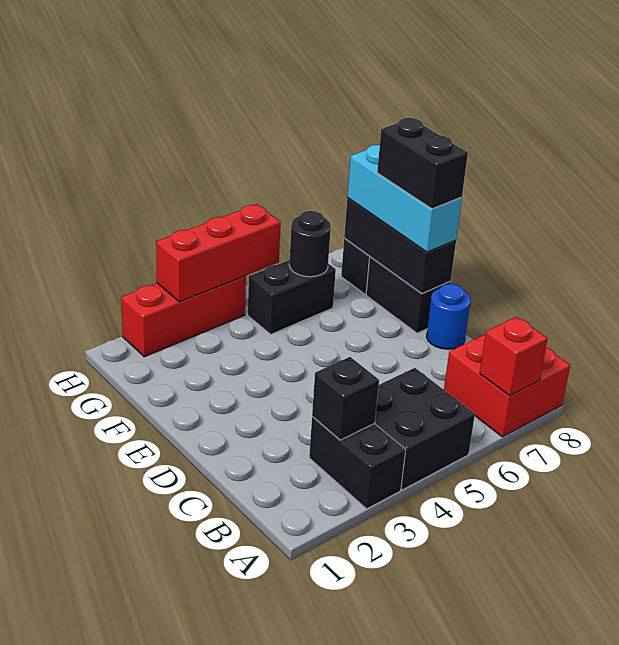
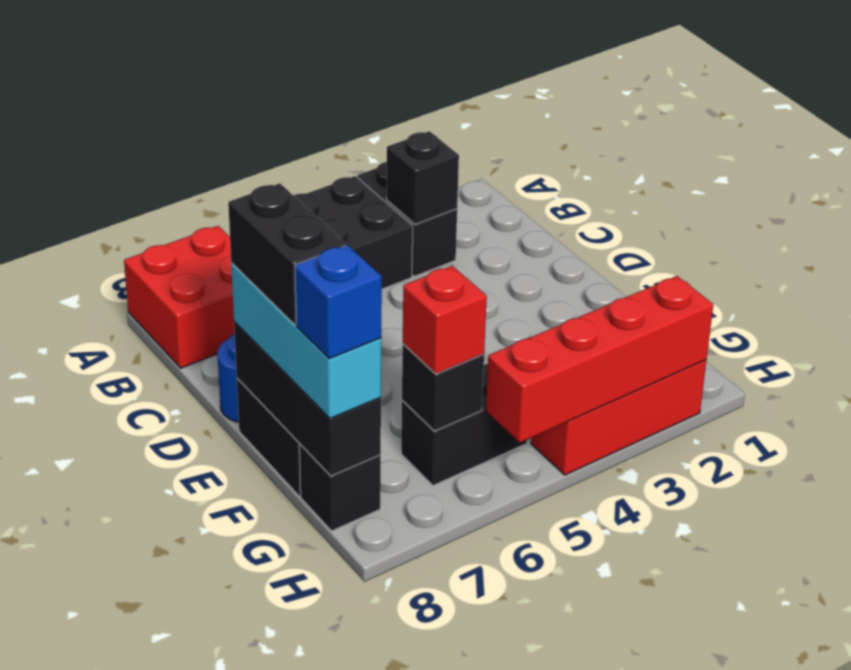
red 1x1 brick [480,317,548,396] -> red 1x1 brick moved to [403,266,487,374]
black 1x1 round brick [289,211,331,277] -> black 1x1 brick [402,344,484,431]
none -> blue 1x1 brick [295,245,382,359]
red 1x3 brick [156,205,281,302] -> red 1x4 brick [486,276,713,443]

